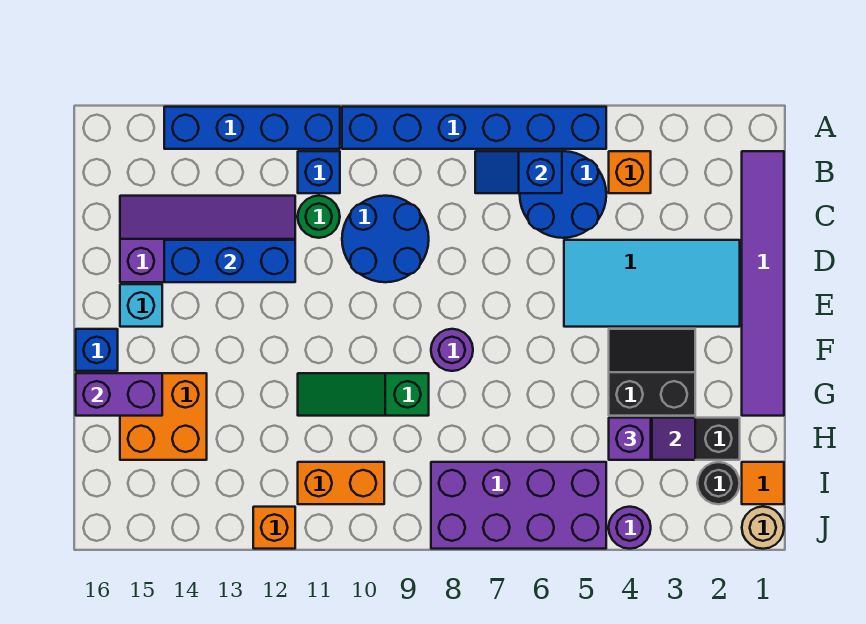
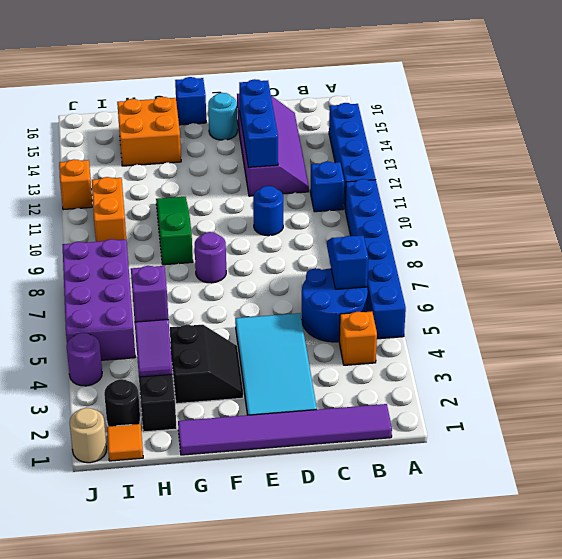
blue 2x2 round brick [342,196,429,282] -> blue 1x1 round brick [253,186,283,236]
green 1x1 round brick [298,196,340,238] -> none
cyan 1x1 brick [120,284,162,327] -> cyan 1x1 round brick [208,93,237,140]
purple 1x2 brick [76,373,162,416] -> none

